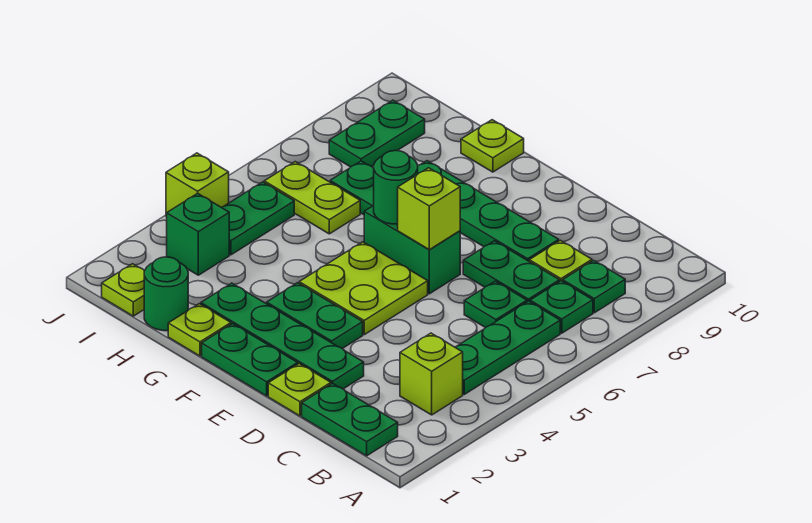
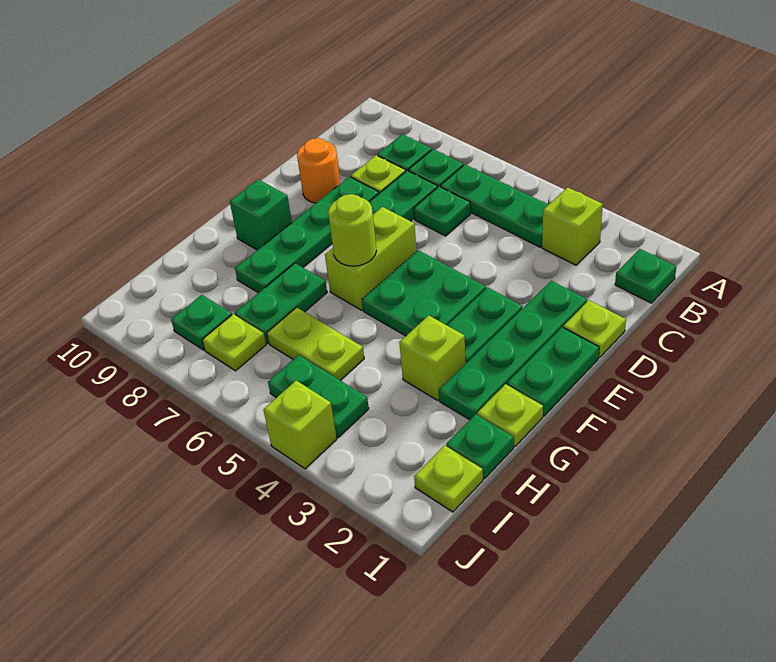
green 1x2 plate [302,383,398,456] -> green 1x1 plate [615,249,676,303]
none -> orange 1x1 round brick [297,138,340,203]
lime 2x2 plate [299,242,428,335] -> green 2x2 plate [362,250,486,336]
green 1x2 brick [364,206,460,294] -> lime 1x2 brick [325,207,416,310]
lime 1x1 brick [398,168,460,250] -> lime 1x1 brick moved to [399,315,466,400]
green 1x1 round brick [374,151,418,224] -> lime 1x1 round brick [328,194,376,266]
lime 1x1 plate [461,120,524,172] -> lime 1x1 plate moved to [202,314,266,371]
green 1x1 round brick [144,257,188,331] -> green 1x1 plate [446,414,514,479]
lime 1x2 plate [264,162,360,234] -> lime 1x2 plate turned to [267,307,364,381]
green 1x1 brick [167,193,229,275] -> green 1x1 brick moved to [230,179,292,250]
green 1x2 plate [329,100,425,167] -> green 1x1 plate [171,295,232,350]

